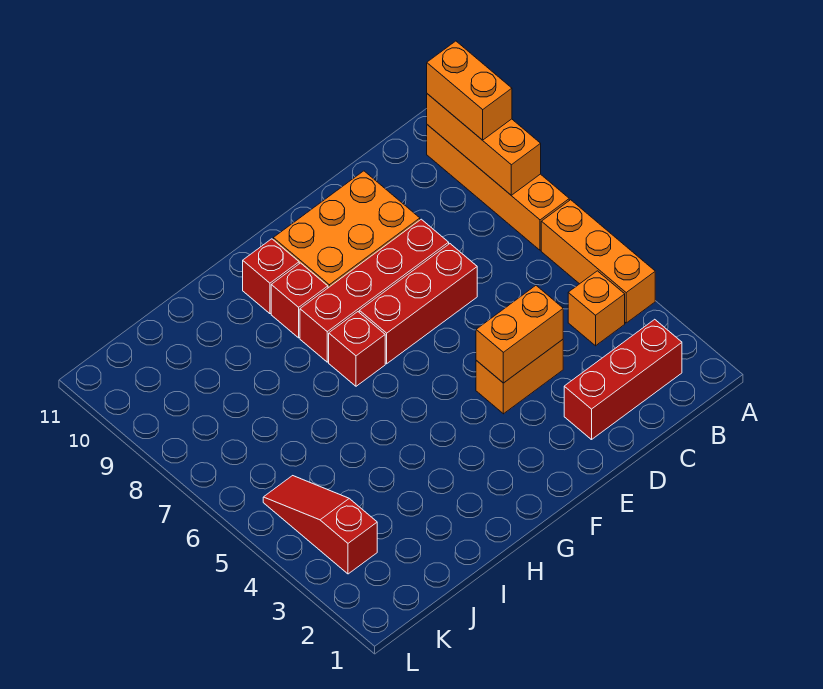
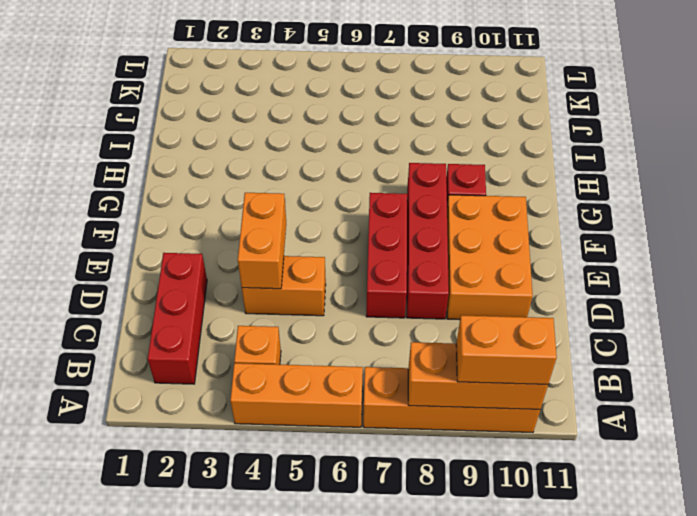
orange 1x2 brick [476,340,563,414] -> orange 1x2 brick turned to [242,256,326,316]
red 1x1 brick [329,312,385,386] -> none
red 1x1 brick [243,239,299,314] -> none
red 1x3 slope [263,476,377,574] -> none

